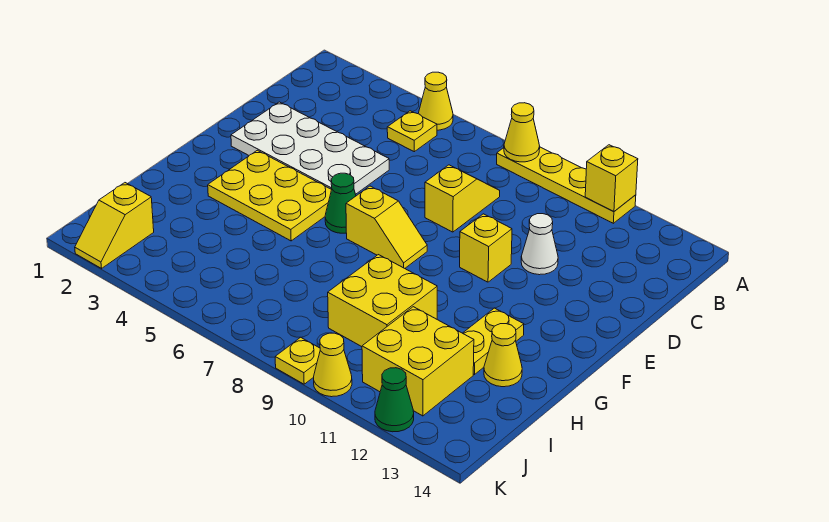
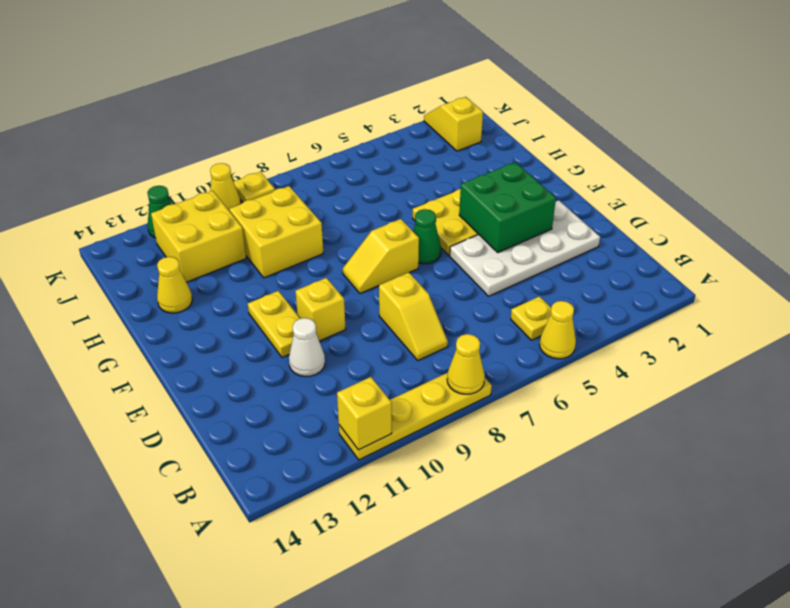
none -> green 2x2 brick [459,162,556,252]
yellow 1x2 plate [463,308,524,374] -> yellow 1x2 plate moved to [248,291,300,357]

